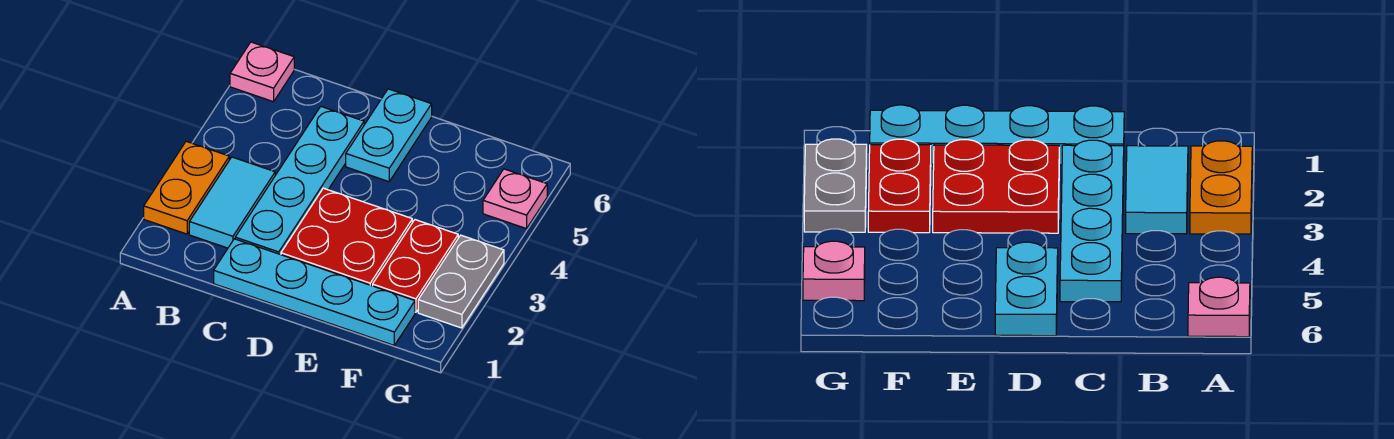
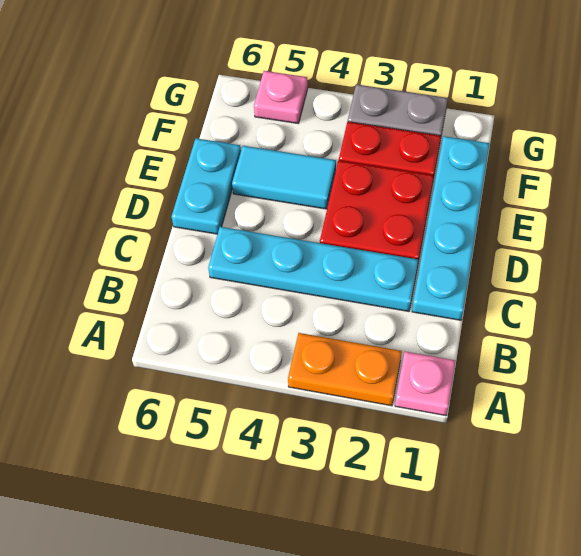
pink 1x1 plate [230,42,294,102] -> pink 1x1 plate moved to [395,352,455,416]
cyan 1x2 tile [189,157,275,248] -> cyan 1x2 tile moved to [232,146,336,209]
cyan 1x2 plate [346,89,432,182] -> cyan 1x2 plate turned to [172,138,241,234]

